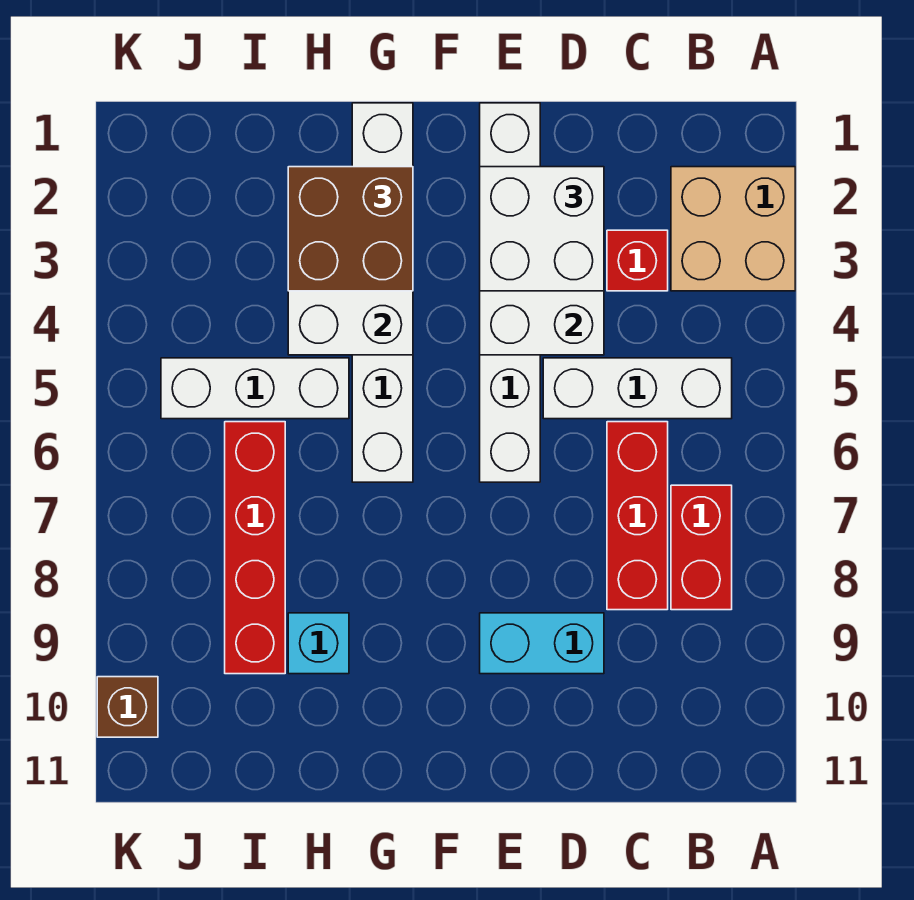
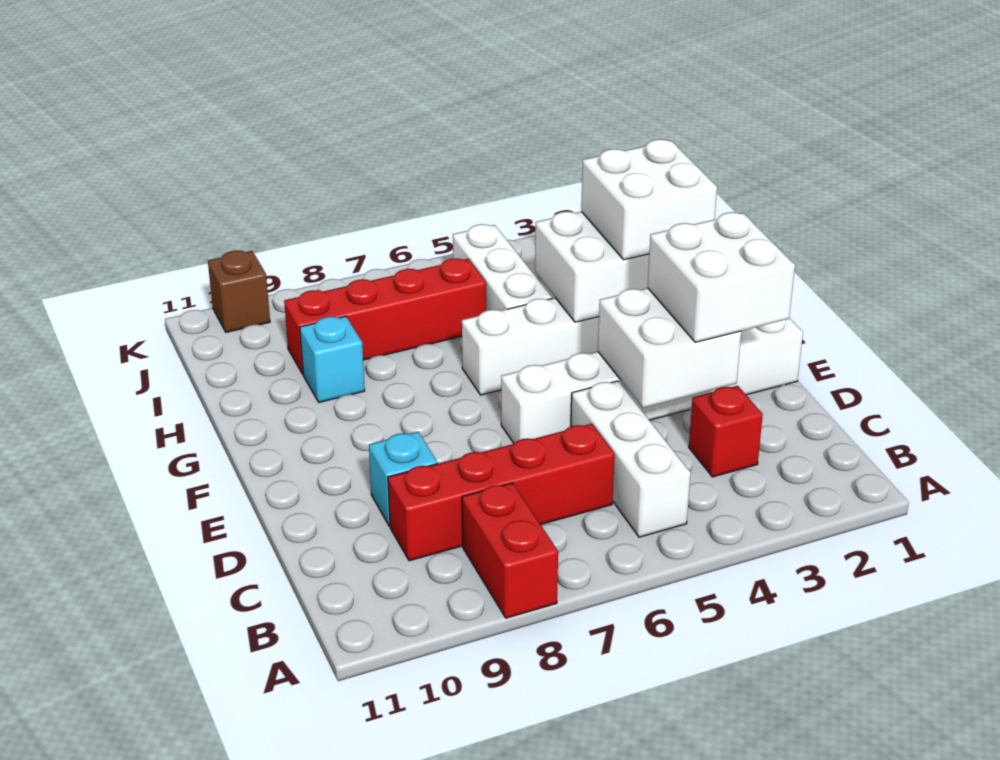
tan 2x2 brick [671,167,795,291] -> none
red 1x2 brick [671,485,732,610] -> red 1x2 brick turned to [462,483,558,618]
red 1x3 brick [607,422,668,610] -> red 1x4 brick [388,424,615,561]
cyan 1x2 brick [480,613,604,674] -> cyan 1x1 brick [369,432,438,526]
brown 2x2 brick [288,167,413,291] -> white 2x2 brick [581,139,717,260]

